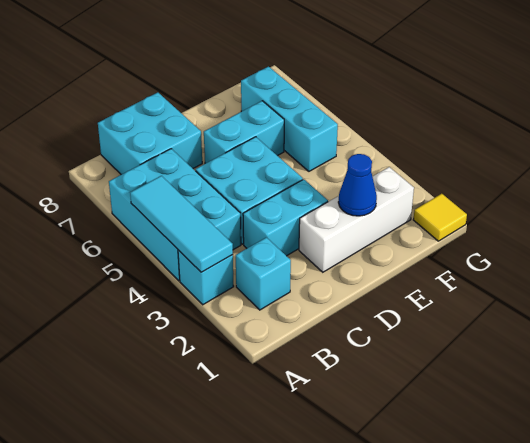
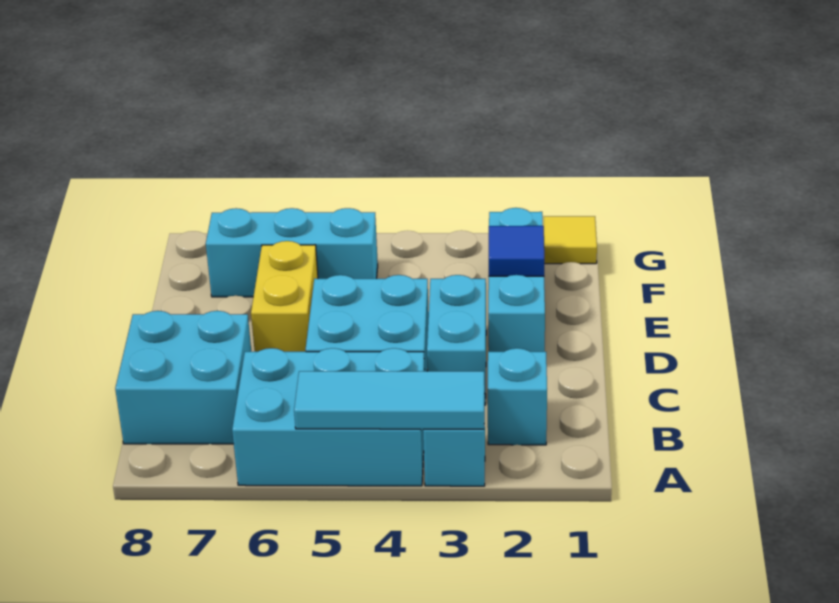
white 1x3 brick [299,167,414,272] -> cyan 1x3 brick [488,208,545,352]
cyan 1x2 brick [204,101,284,164] -> yellow 1x2 brick [251,241,318,352]
blue 1x1 cone [338,154,377,216] -> blue 1x1 tile [489,226,544,276]

